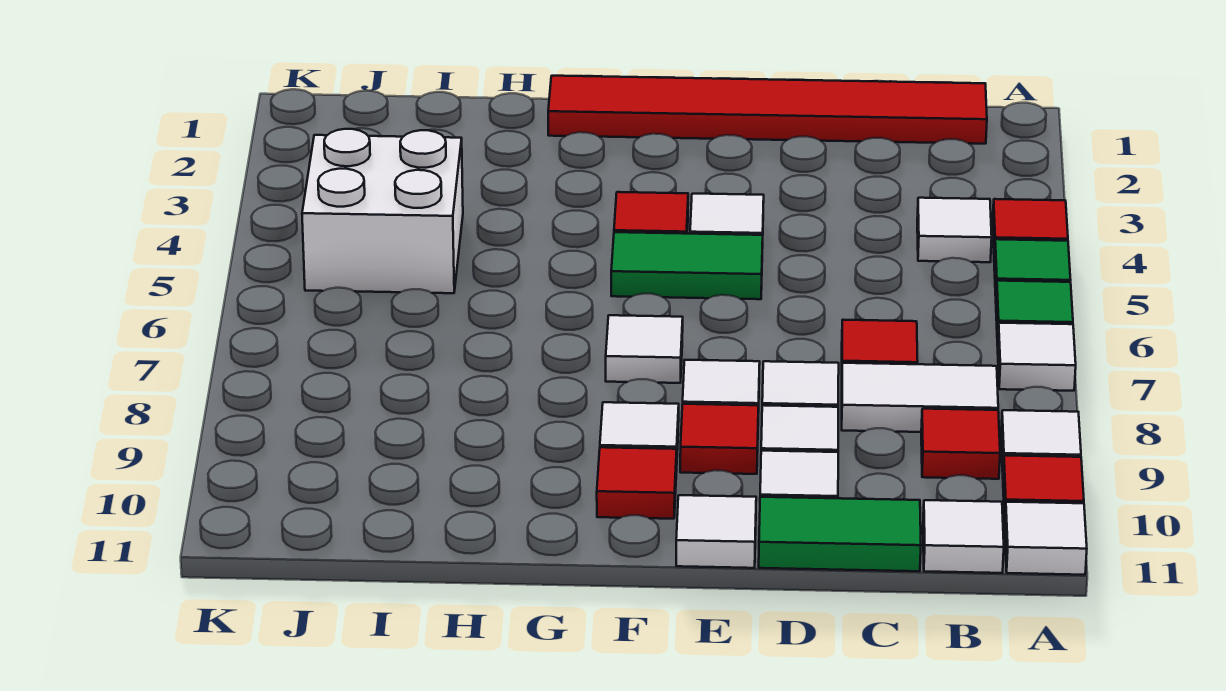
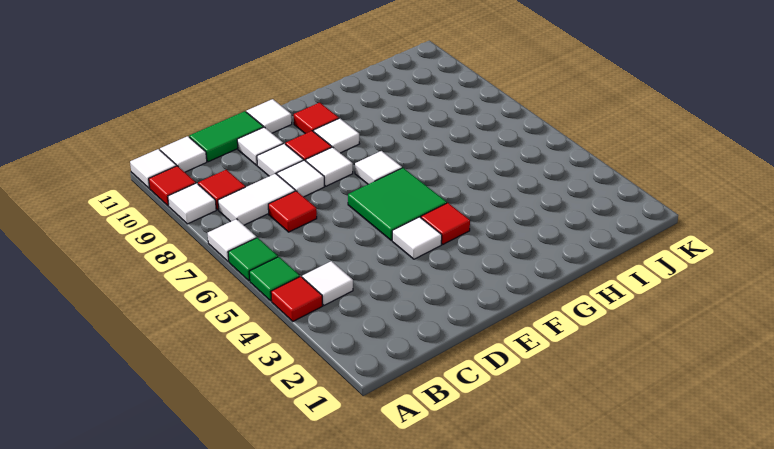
red 1x6 tile [548,76,987,144] -> none
green 1x2 tile [611,232,763,299] -> green 2x2 tile [348,168,447,240]
white 2x2 brick [302,129,463,293] -> none

